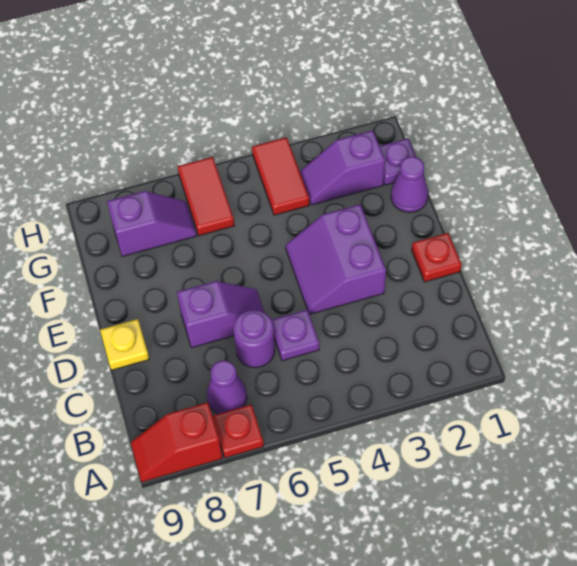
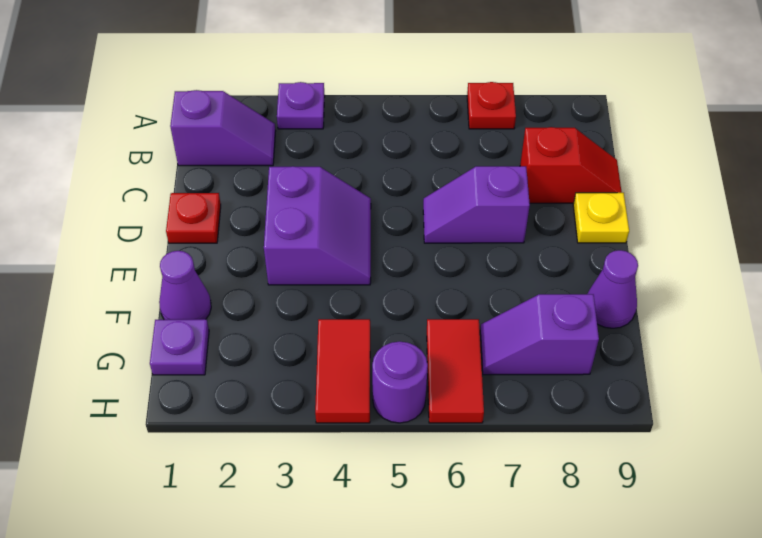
red 1x2 slope [131,402,223,482] -> red 1x2 slope moved to [520,127,622,203]
purple 1x1 cone [207,361,247,414] -> purple 1x1 cone moved to [588,250,638,328]
purple 1x1 plate [272,310,319,361] -> purple 1x1 plate moved to [277,82,325,129]
purple 1x1 round brick [233,310,275,368] -> purple 1x1 round brick moved to [372,341,428,423]
purple 1x2 slope [300,130,385,205] -> purple 1x2 slope moved to [170,90,276,166]

